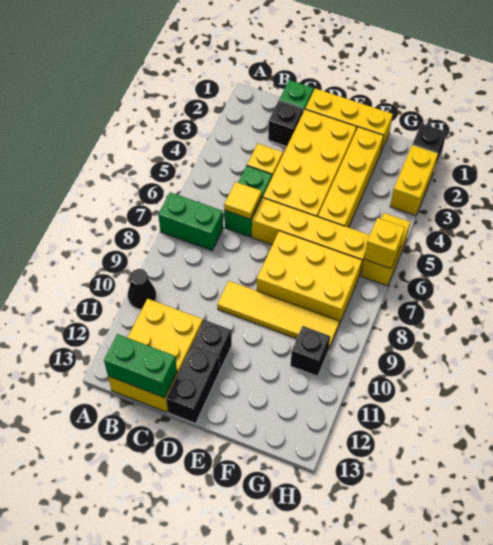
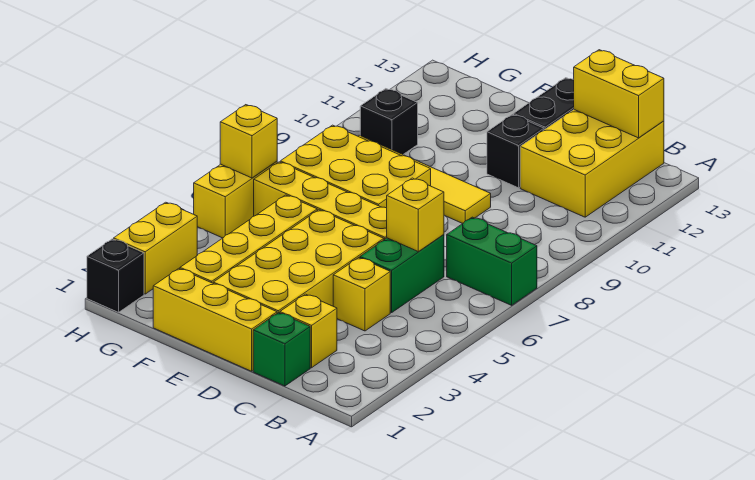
black 1x1 cone [128,269,156,309] -> none
green 1x2 brick [104,334,177,398] -> yellow 1x2 brick [574,50,664,138]
black 1x1 brick [268,101,304,146] -> yellow 1x1 brick [280,294,337,368]
yellow 1x1 tile [224,182,261,219] -> yellow 1x1 brick [387,178,444,251]

